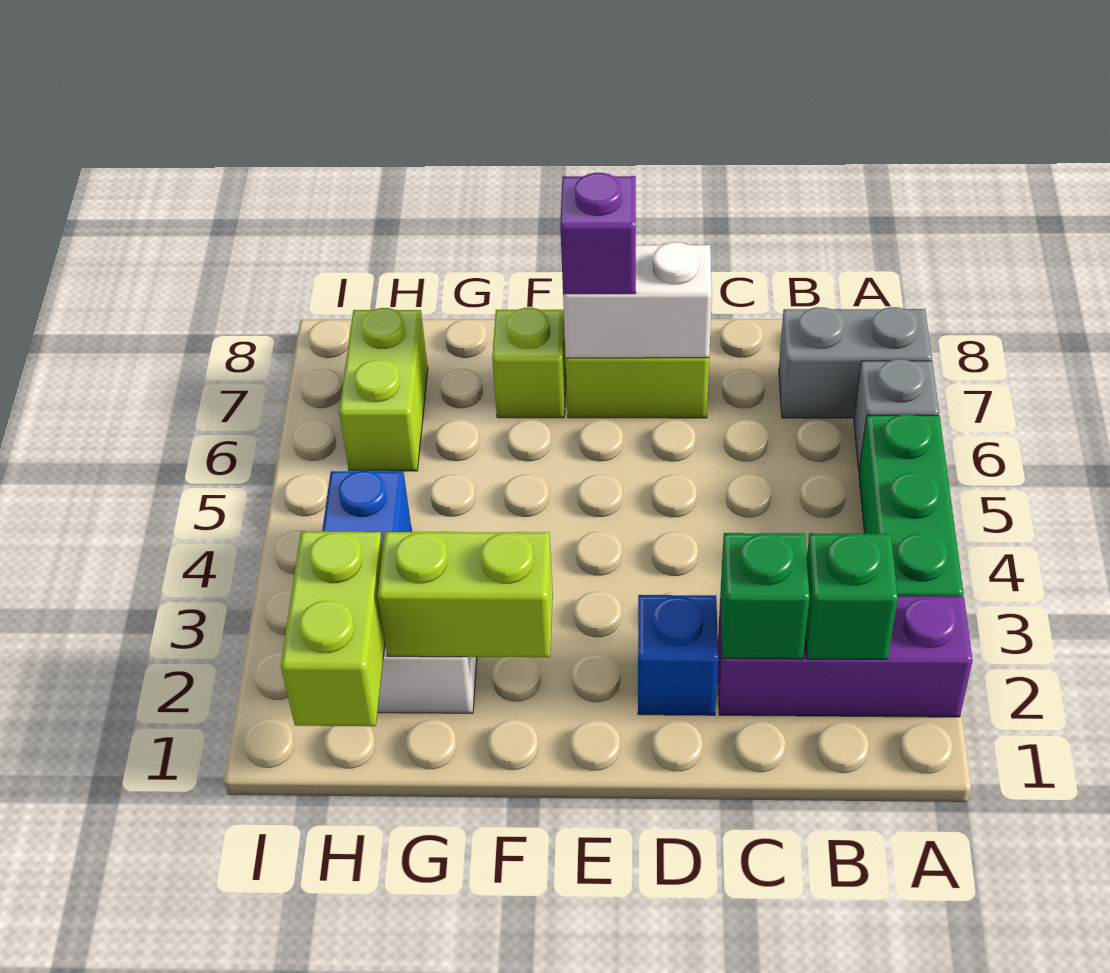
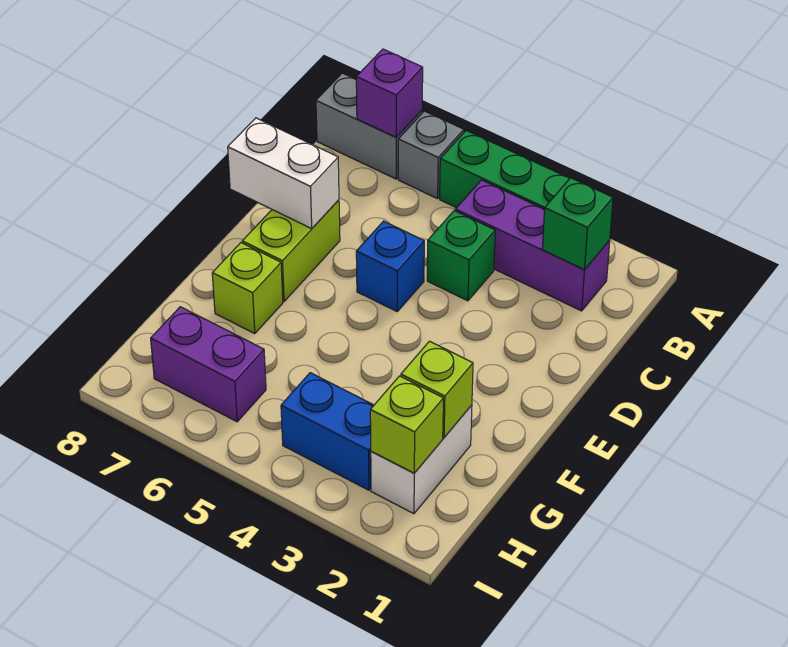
purple 1x3 brick [718,596,973,717] -> purple 1x3 brick turned to [455,180,610,311]
grey 1x2 brick [779,307,932,418] -> grey 1x2 brick turned to [316,73,422,179]
green 1x1 brick [720,533,810,659] -> green 1x1 brick moved to [427,211,495,301]
blue 1x1 brick [638,595,718,715] -> blue 1x1 brick moved to [356,221,424,311]
white 1x2 brick [563,242,712,358] -> white 1x2 brick turned to [228,118,339,229]
purple 1x1 brick [560,173,636,294] -> purple 1x1 brick moved to [356,49,423,137]
lime 1x2 brick [378,532,553,657] -> lime 1x1 brick [401,341,473,437]
lime 1x2 brick [281,532,385,726] -> lime 1x1 brick [370,376,443,473]
lime 1x2 brick [339,308,428,471] -> purple 1x2 brick [151,307,266,422]

